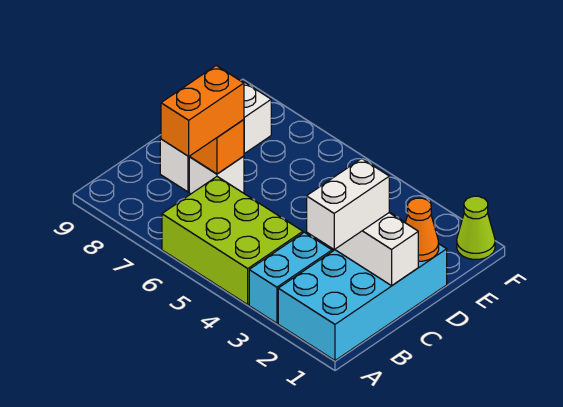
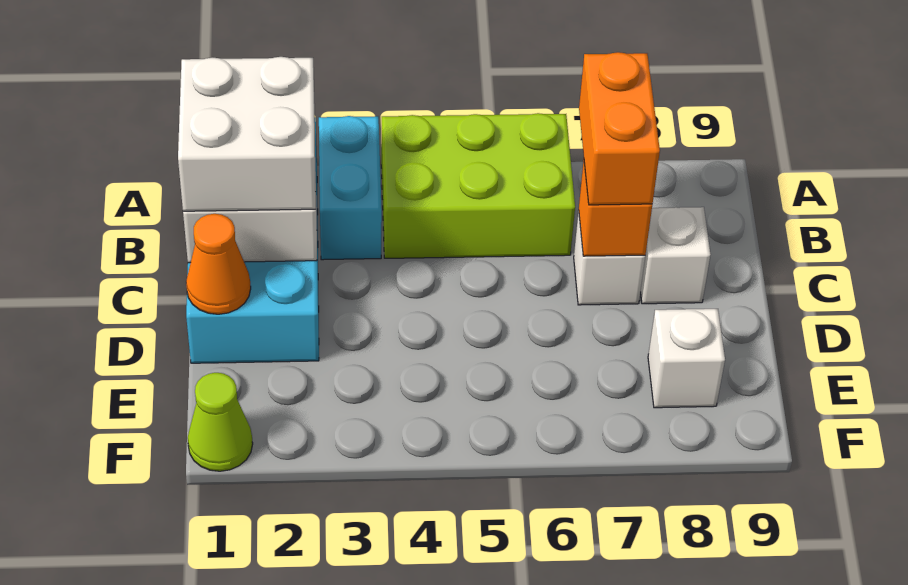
white 1x2 brick [307,159,389,250] -> white 2x2 brick [178,57,316,211]

